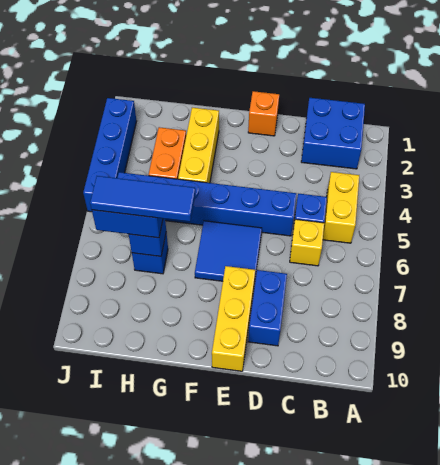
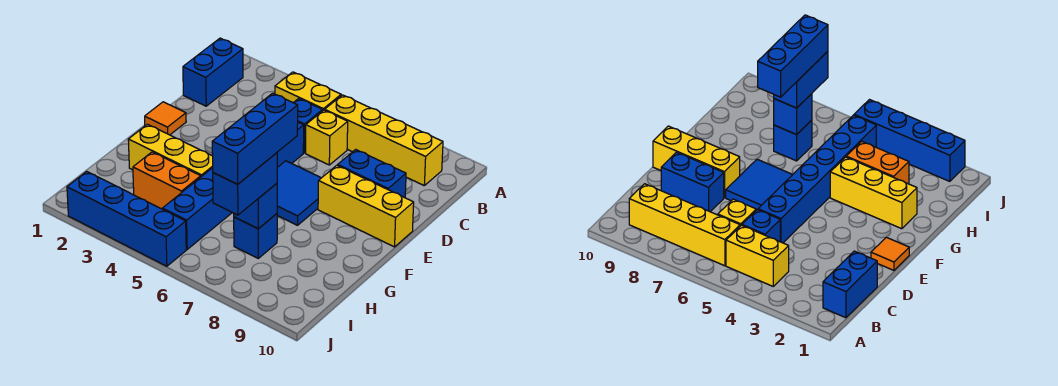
blue 2x2 brick [301,98,365,169] -> blue 1x2 brick [183,38,243,106]
none -> yellow 1x4 brick [325,95,443,185]
orange 1x1 brick [248,91,279,136] -> orange 1x1 tile [145,102,186,135]
blue 1x3 tile [90,176,195,222] -> blue 1x3 brick [212,93,298,184]

